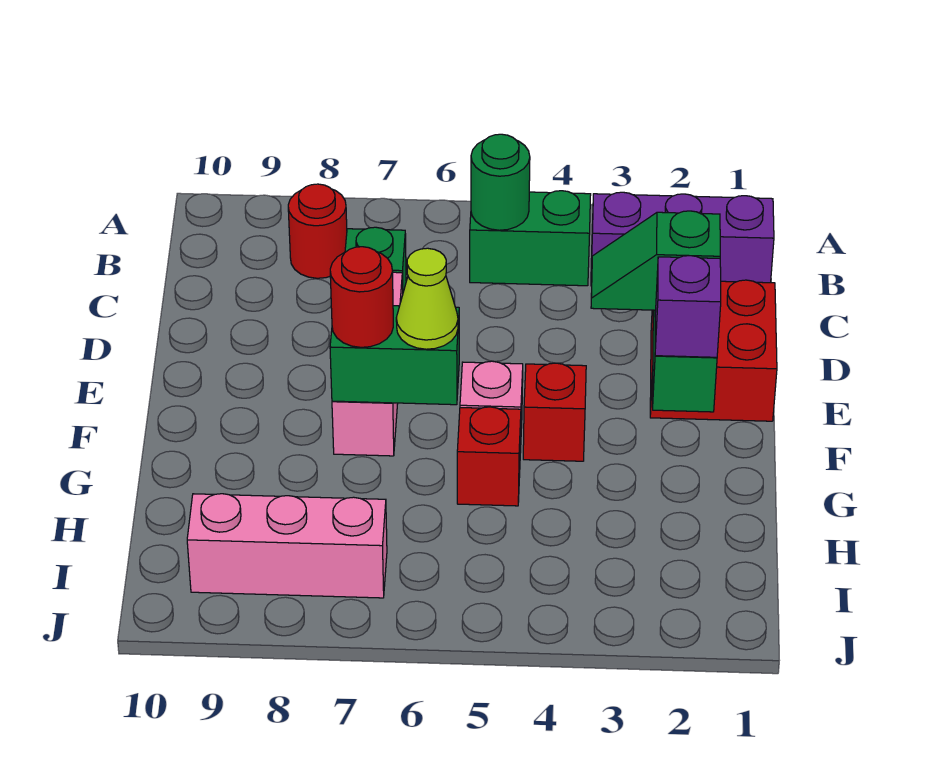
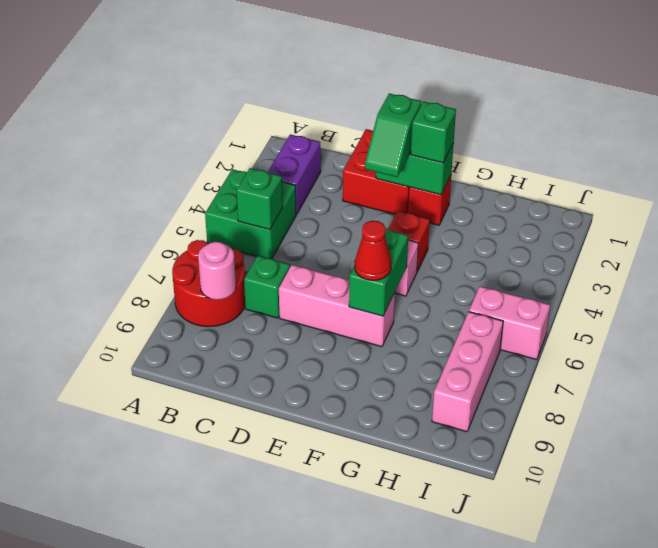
purple 1x3 brick [591,192,774,286] -> purple 1x2 brick [268,134,321,214]
green 1x2 brick [470,191,591,286] -> green 2x2 brick [205,169,296,259]
green 1x1 round brick [471,134,530,230] -> green 1x1 brick [237,168,283,230]
red 1x1 round brick [288,184,347,278] -> red 2x2 round brick [172,240,245,327]
none -> pink 1x1 round brick [198,242,236,300]
purple 1x1 brick [655,256,721,357] -> green 1x1 brick [411,102,456,163]
lime 1x1 cone [396,248,458,349] -> none
red 1x1 round brick [330,247,393,347] -> red 1x1 cone [355,221,391,281]
red 1x1 brick [457,407,521,506] -> red 1x1 brick moved to [408,176,451,225]
none -> pink 1x2 brick [469,286,550,360]

